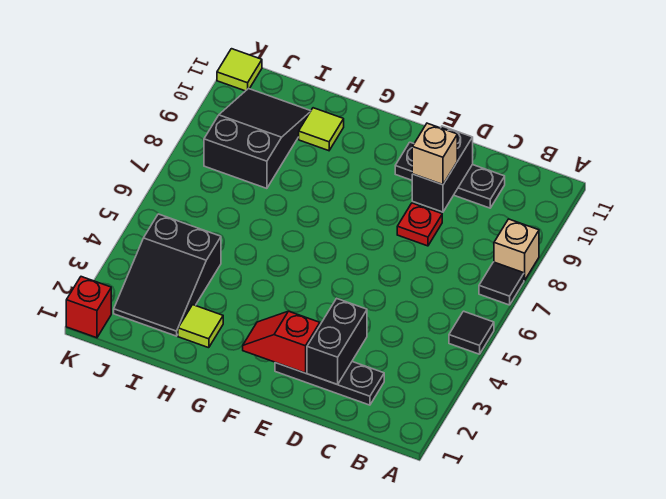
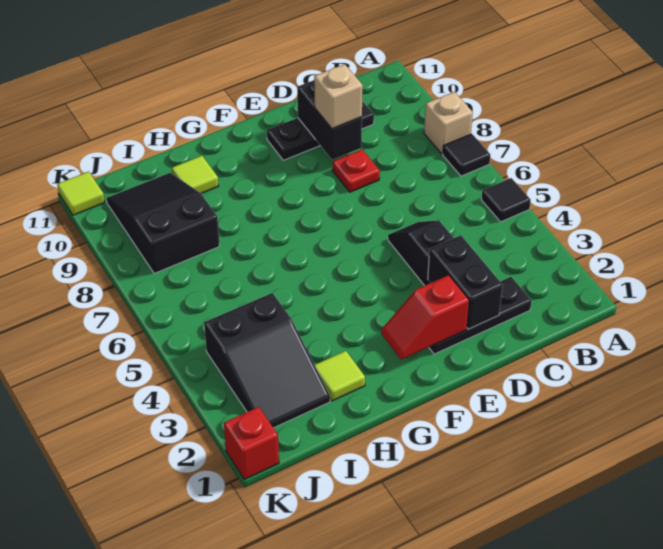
none -> black 1x2 slope [388,220,454,286]

